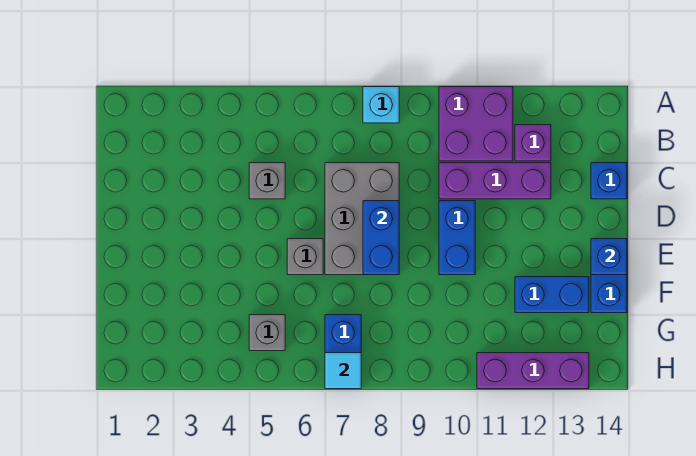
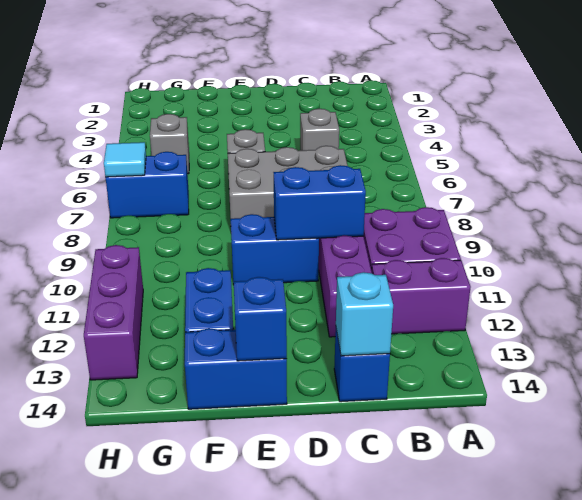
cyan 1x1 brick [363,87,399,123] -> cyan 1x1 brick moved to [336,272,393,356]
purple 1x1 brick [515,125,551,161] -> purple 1x2 brick [372,258,471,334]
blue 1x2 brick [363,201,399,275] -> blue 1x2 brick moved to [273,165,366,240]

